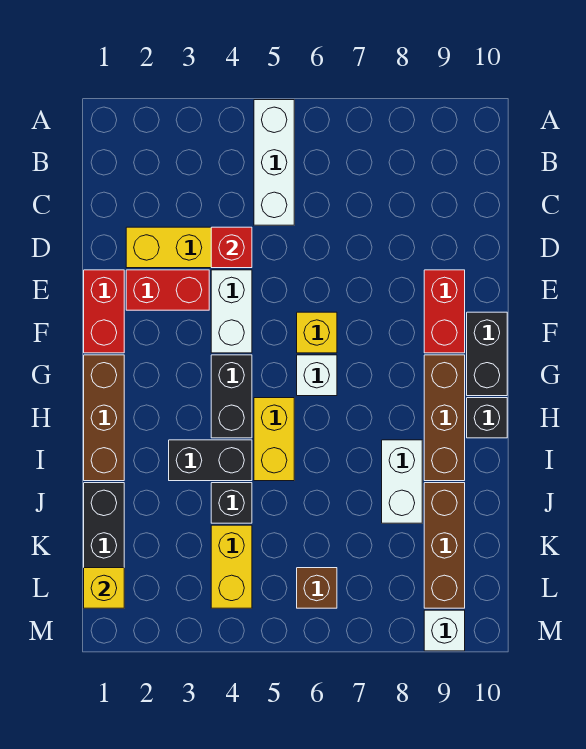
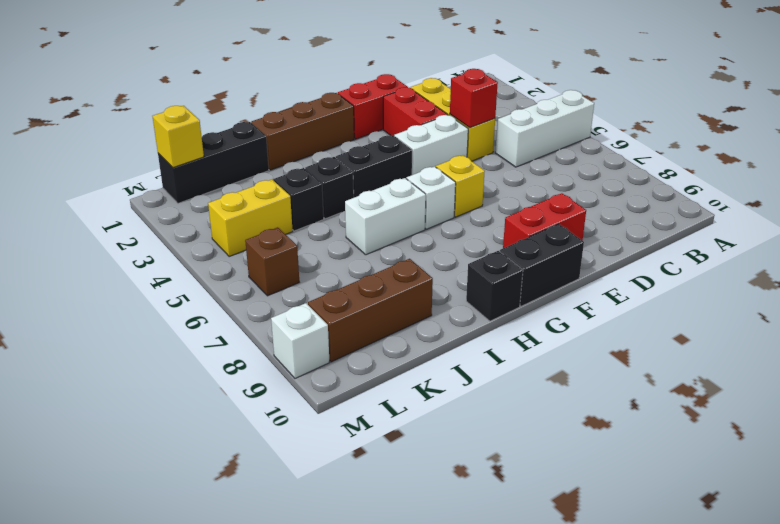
brown 1x3 brick [424,355,465,481] -> none
yellow 1x2 brick [254,398,294,481] -> none
black 1x2 brick [169,440,252,481] -> black 1x1 brick [305,157,354,219]
white 1x2 brick [382,440,422,523] -> white 1x2 brick moved to [345,178,426,255]

